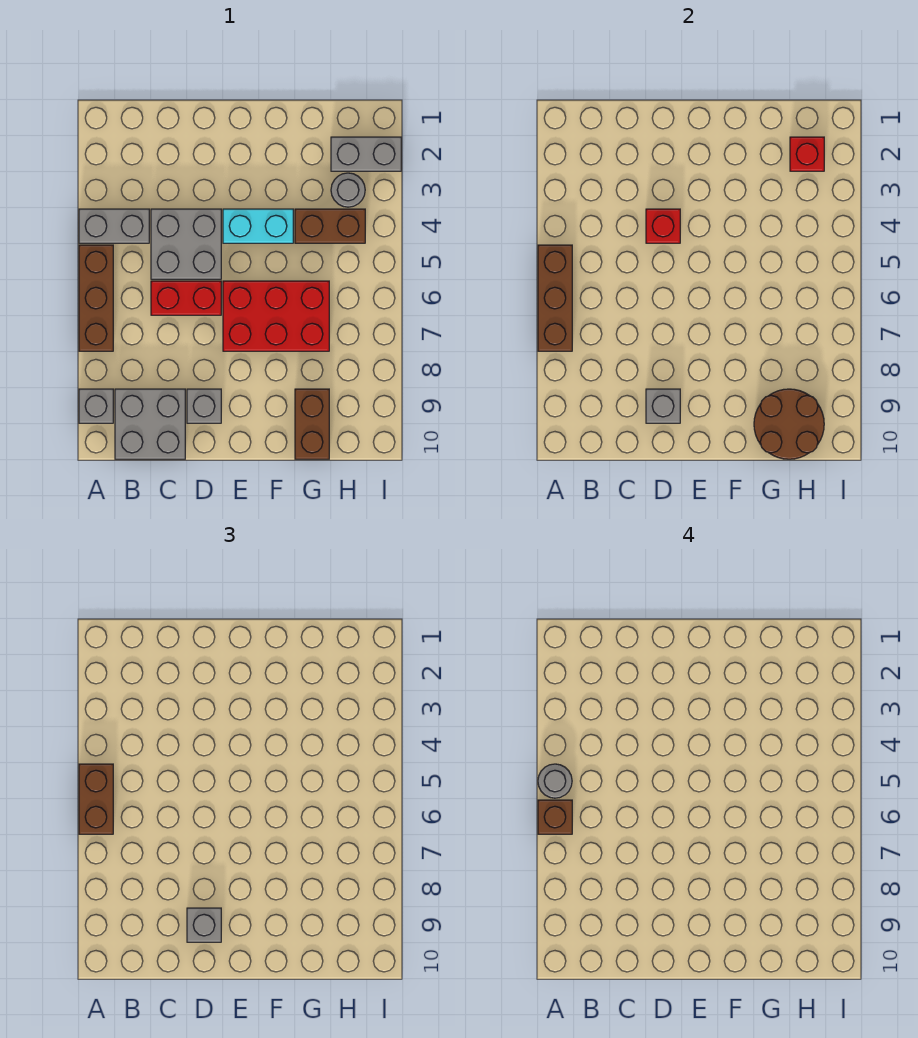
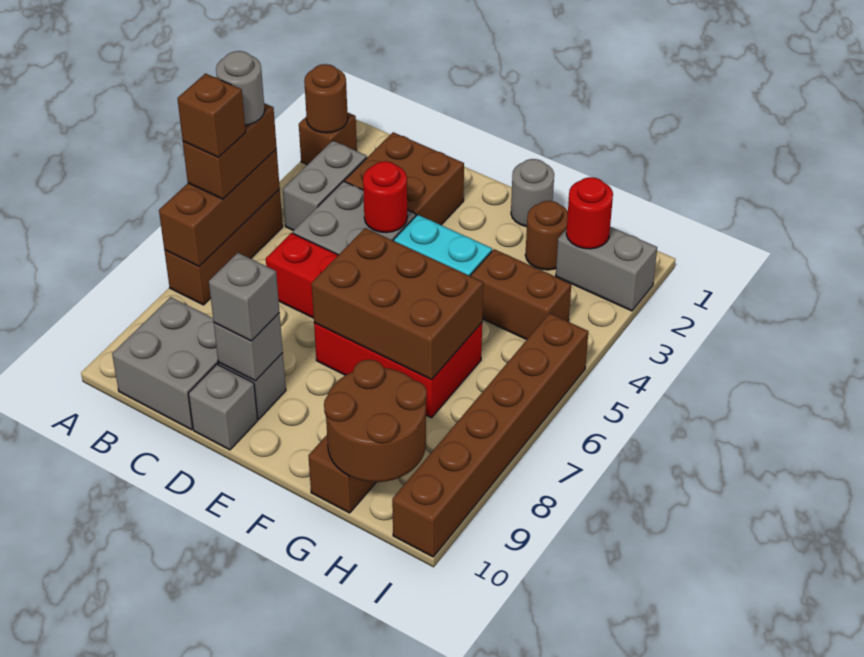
none -> brown 1x1 brick [299,112,357,165]
none -> brown 1x1 round brick [304,64,348,133]
grey 1x2 brick [79,209,149,243] -> grey 1x2 brick turned to [283,141,367,231]
grey 1x1 brick [79,389,113,423] -> grey 1x1 brick moved to [188,364,258,450]
none -> brown 2x2 brick [345,132,464,225]
red 1x1 brick [646,209,680,243] -> red 1x1 round brick [363,161,407,233]
none -> brown 2x3 brick [312,228,483,380]
none -> brown 1x1 round brick [525,201,568,270]
red 1x1 brick [790,137,824,171] -> red 1x1 round brick [566,177,613,249]
grey 1x1 round brick [331,173,365,207] -> grey 1x1 round brick moved to [511,159,554,227]
none -> brown 1x6 brick [392,313,588,557]

